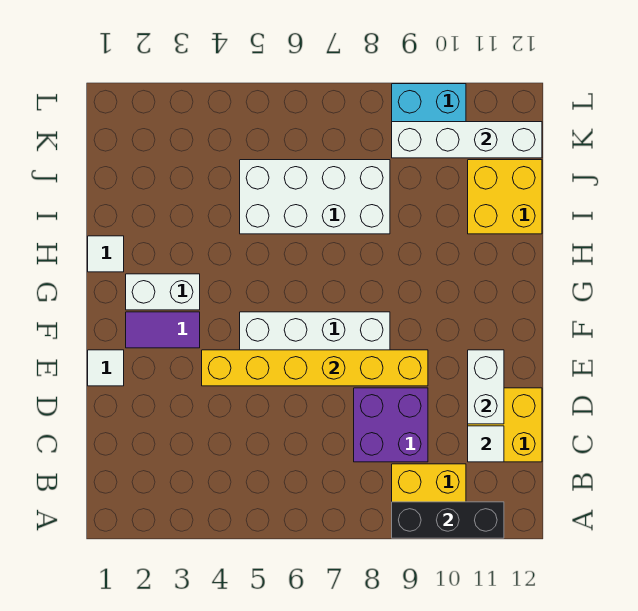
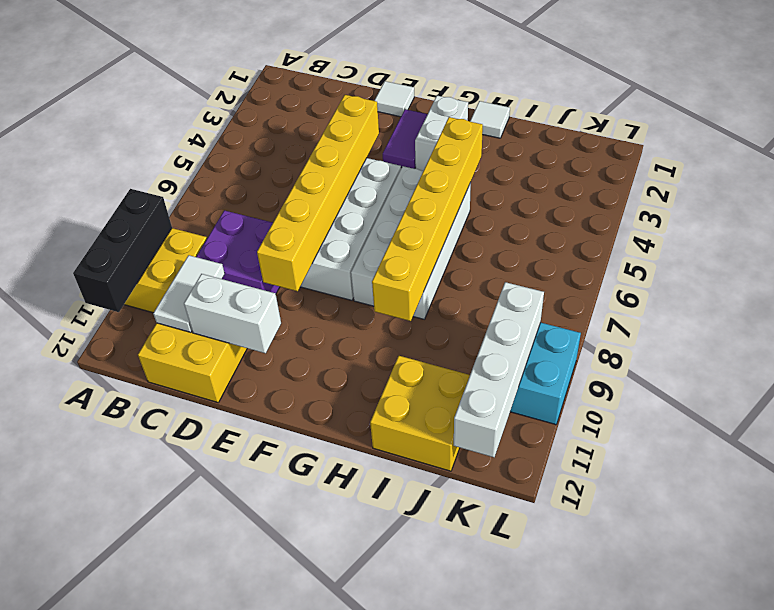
white 1x1 tile [468,426,504,462] -> white 1x2 tile [153,255,225,332]
none -> yellow 1x6 brick [372,117,483,321]
white 2x4 brick [240,160,390,234] -> white 2x4 brick moved to [351,166,471,319]

